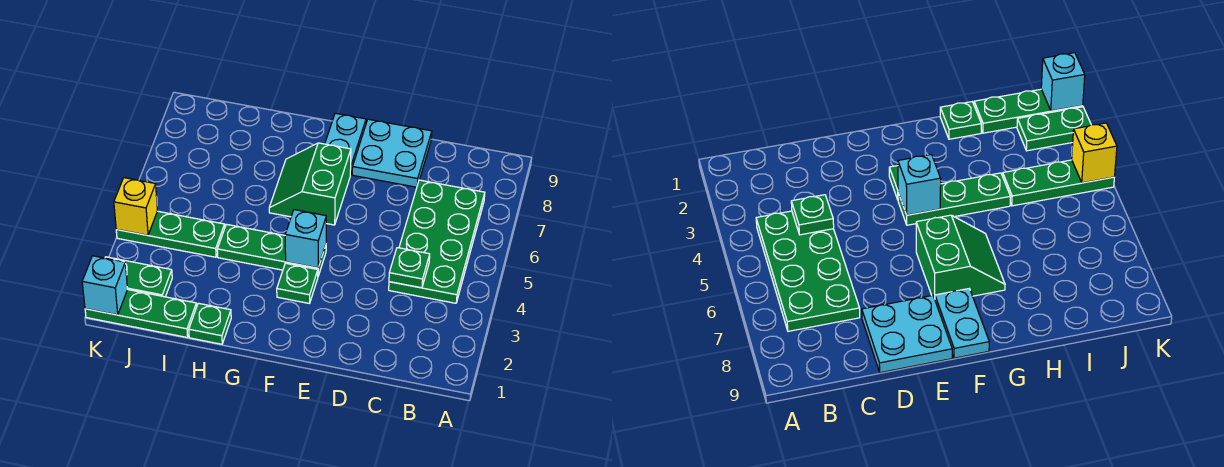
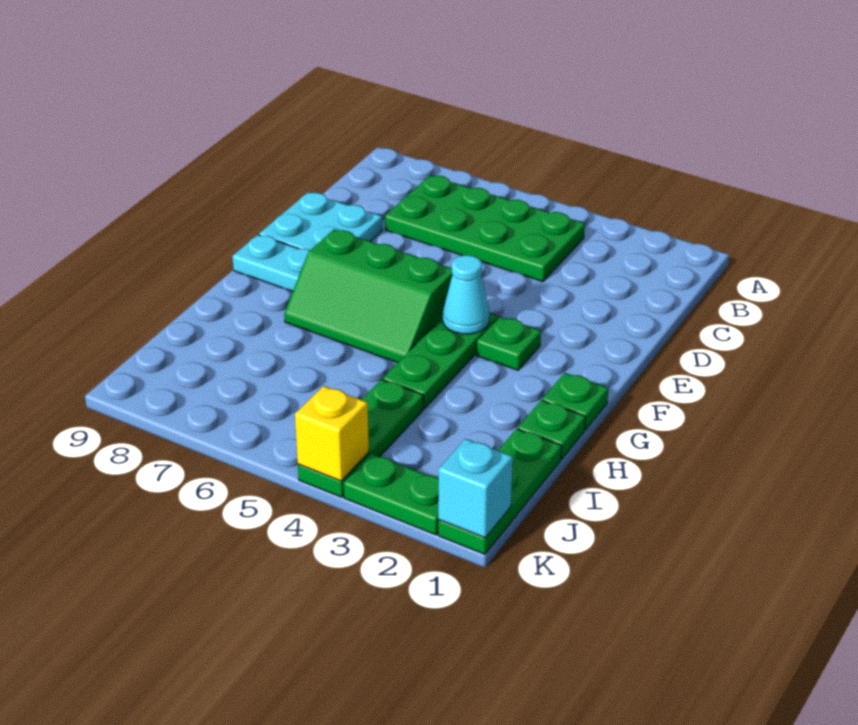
green 1x1 plate [389,248,430,288] -> green 1x1 plate moved to [542,373,608,430]
cyan 1x1 brick [285,210,326,268] -> cyan 1x1 cone [443,255,489,334]
green 2x2 slope [269,143,351,225] -> green 2x3 slope [284,230,452,363]
green 1x2 plate [105,257,172,297] -> green 1x2 plate turned to [344,453,439,535]

